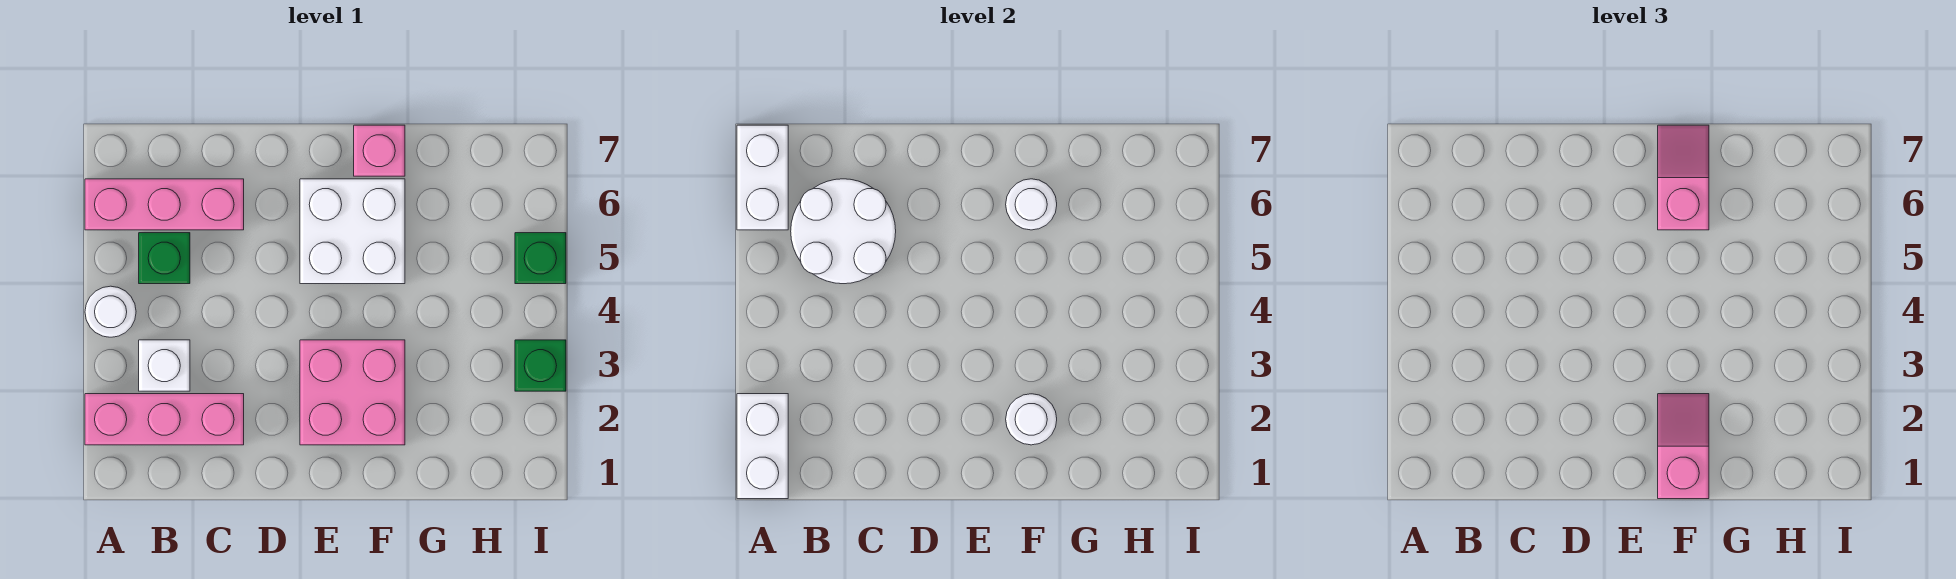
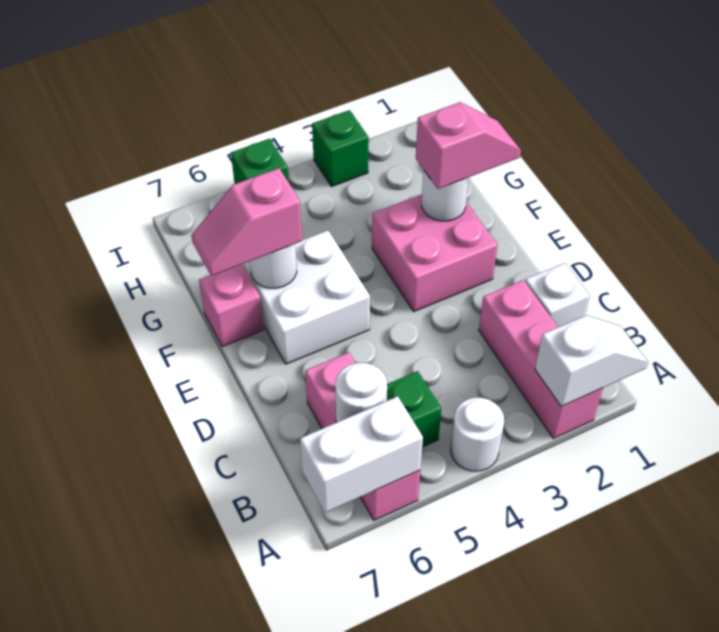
white 1x2 brick [737,394,788,499] -> white 1x2 slope [535,315,648,406]
white 1x1 brick [139,340,190,391] -> white 1x1 brick moved to [525,263,590,327]
white 2x2 round brick [791,179,896,284] -> white 1x1 round brick [335,363,387,422]
pink 1x2 slope [1658,394,1709,499] -> pink 1x2 slope turned to [416,102,521,189]

